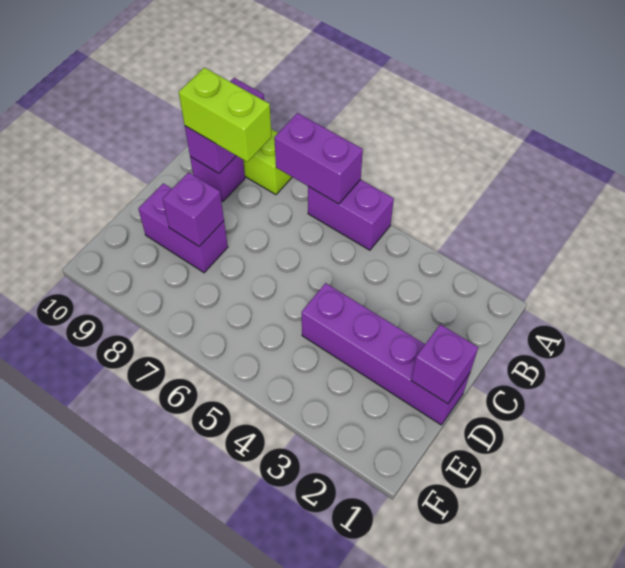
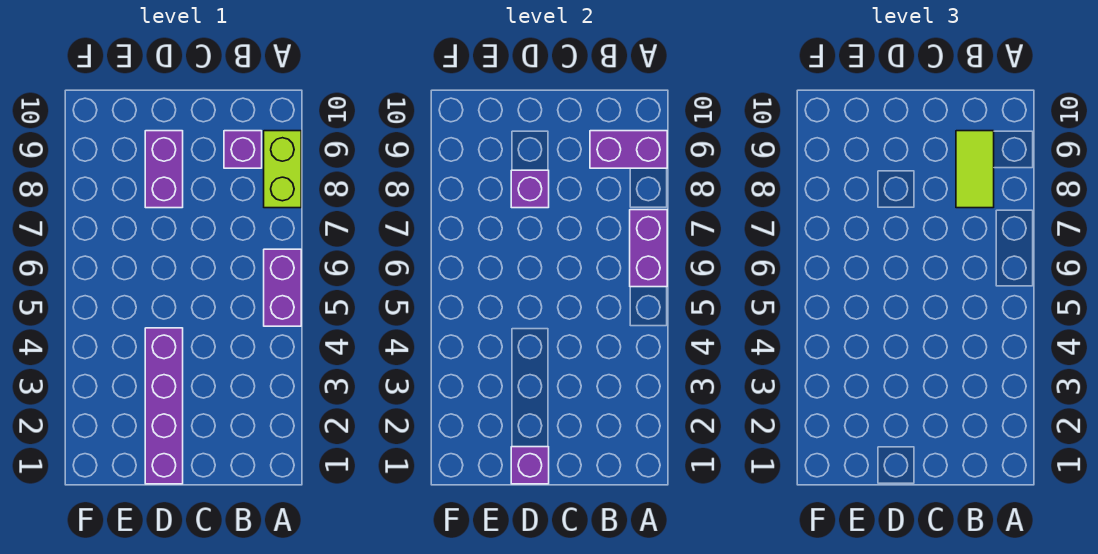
lime 1x2 brick [179,68,272,162] -> lime 1x2 tile [956,131,994,208]

